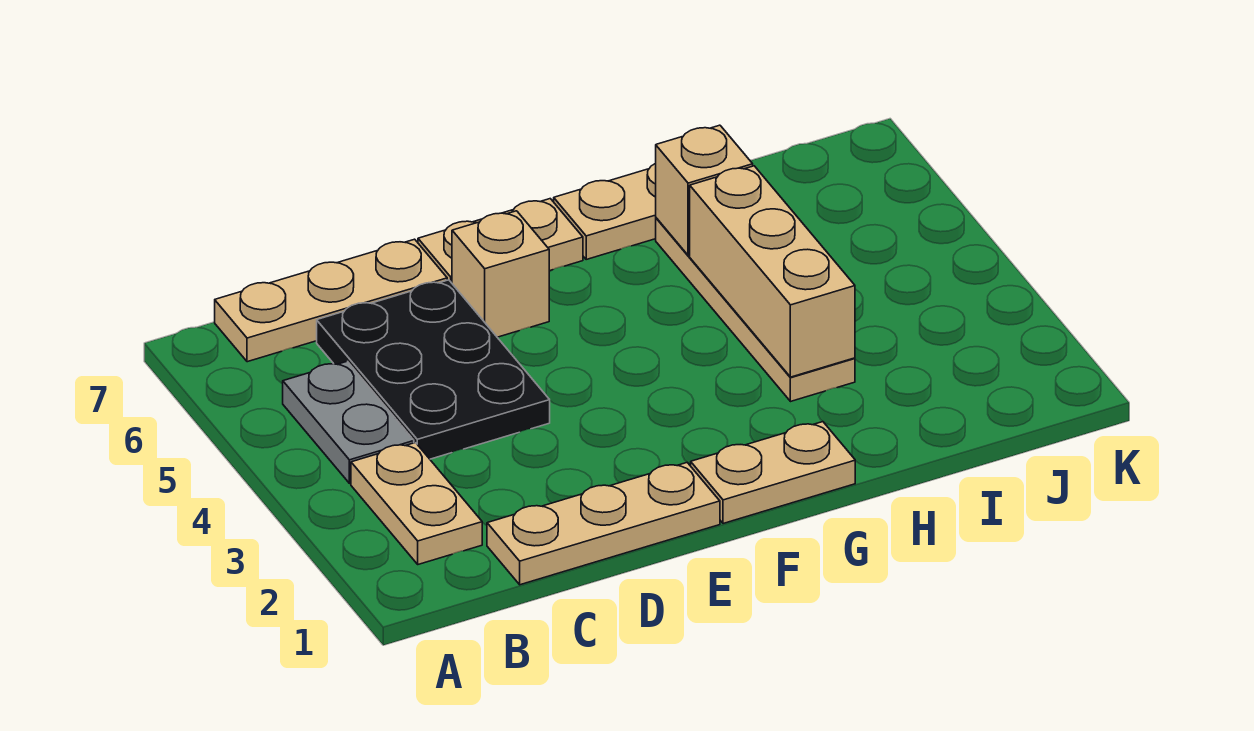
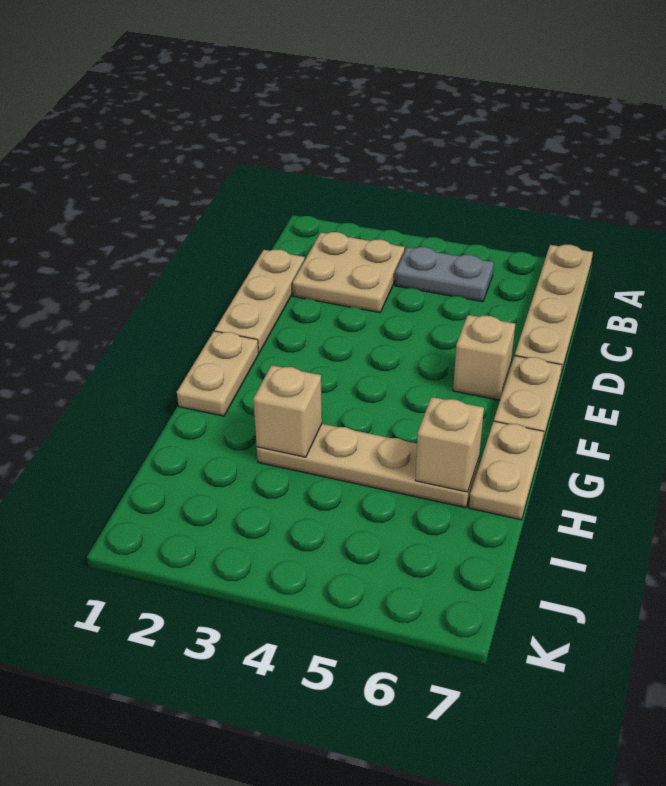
tan 1x2 plate [351,443,482,564] -> tan 2x2 plate [293,232,405,313]
tan 1x3 plate [215,239,447,362] -> tan 1x4 plate [515,245,593,377]
black 2x3 plate [317,280,550,459] -> none
tan 1x3 brick [690,166,855,377] -> tan 1x1 brick [253,365,322,457]

